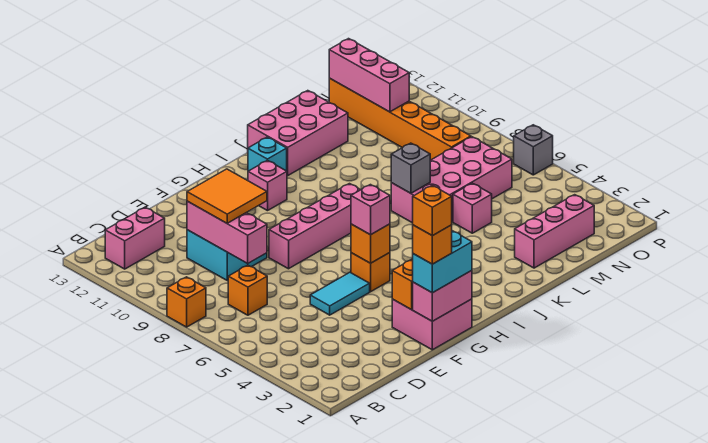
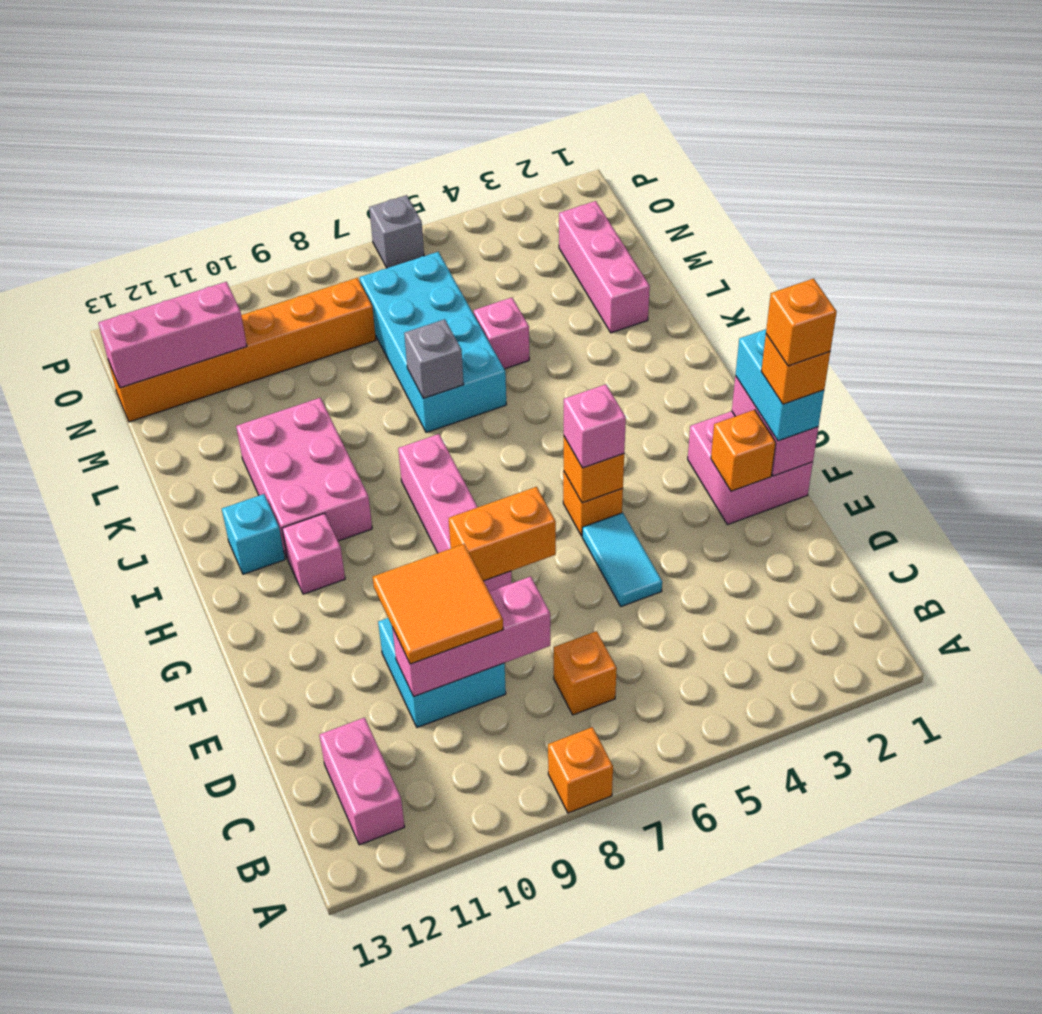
none -> orange 1x2 brick [449,487,556,581]
pink 2x3 brick [248,91,348,175] -> pink 2x3 brick moved to [236,398,372,559]
pink 2x4 brick [391,137,512,223] -> cyan 2x4 brick [360,252,506,433]

